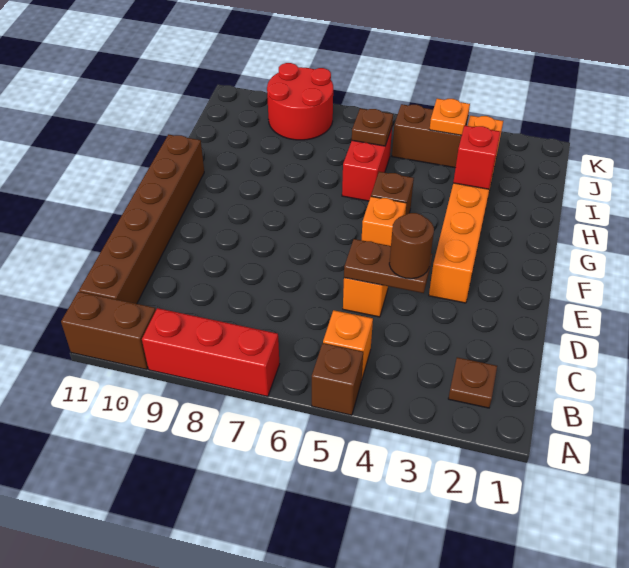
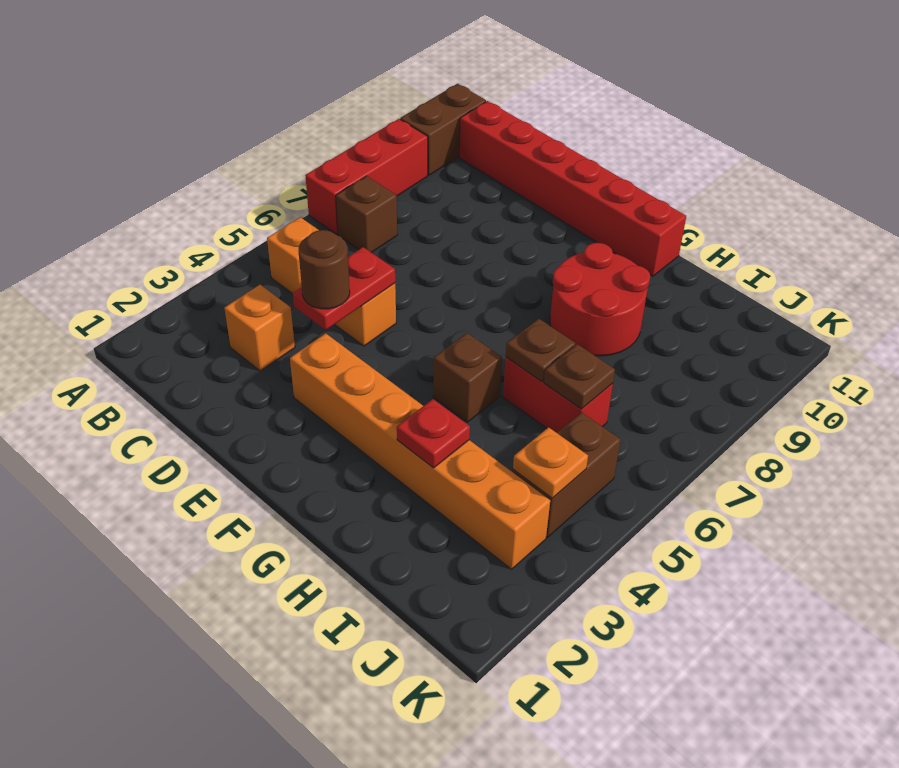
brown 1x1 brick [312,343,363,415] -> brown 1x1 brick moved to [336,176,397,253]
brown 1x1 plate [448,357,497,408] -> brown 1x1 plate moved to [506,319,575,382]
brown 1x6 brick [79,134,204,304] -> red 1x6 brick [459,101,686,276]
brown 1x2 plate [344,239,432,293] -> red 1x2 plate [293,247,395,330]
orange 1x1 brick [362,196,406,246] -> orange 1x1 brick moved to [225,285,295,371]
red 1x1 brick [453,125,500,189] -> red 1x1 plate [397,399,470,468]
red 2x2 round brick [267,63,333,140] -> red 2x2 round brick moved to [550,243,650,356]

